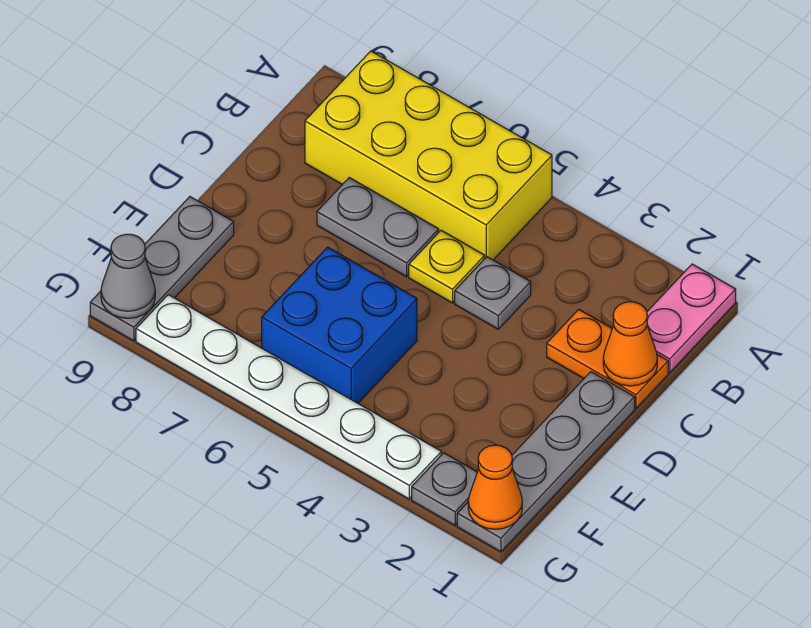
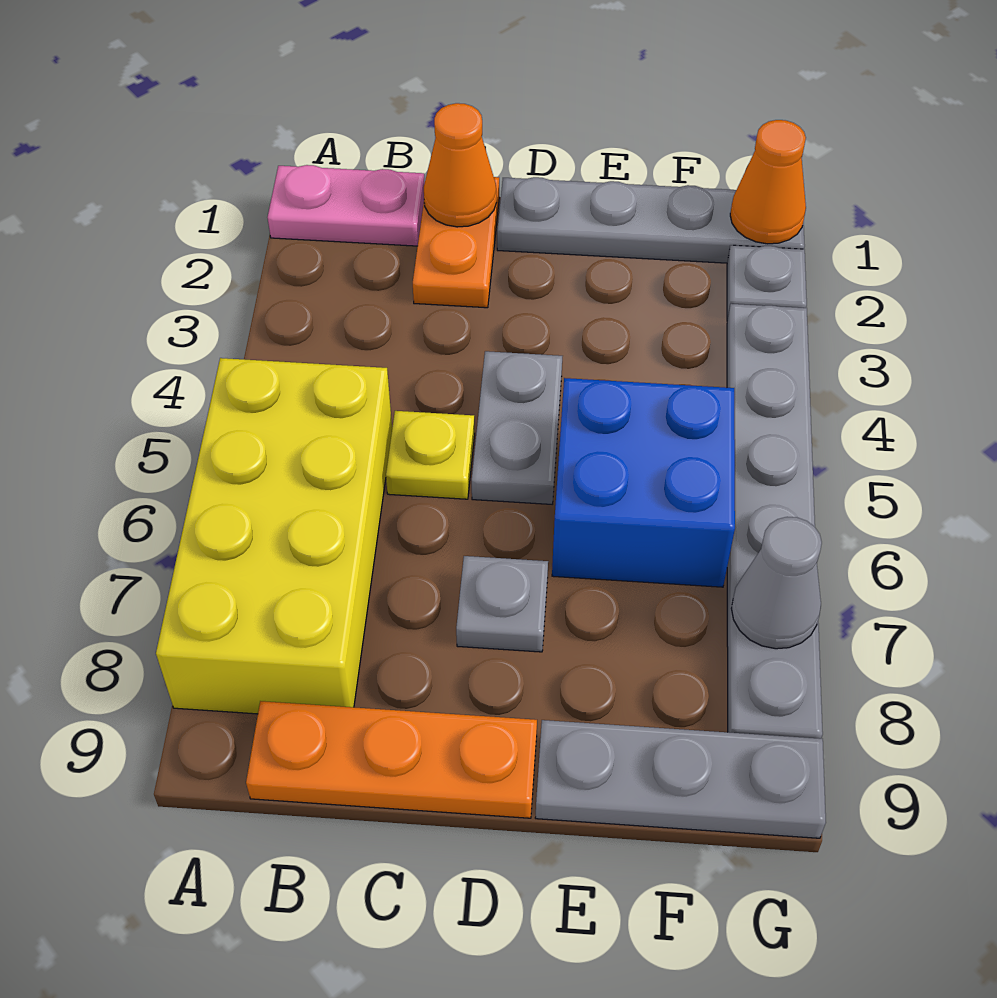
none -> orange 1x3 plate [246,701,537,818]
grey 1x1 plate [455,257,531,329] -> grey 1x1 plate moved to [456,556,548,652]
grey 1x2 plate [317,178,439,277] -> grey 1x2 plate moved to [472,351,562,504]
white 1x6 plate [136,295,441,499] -> grey 1x6 plate [727,304,823,739]
grey 1x1 cone [101,234,155,318] -> grey 1x1 cone moved to [731,517,822,649]

